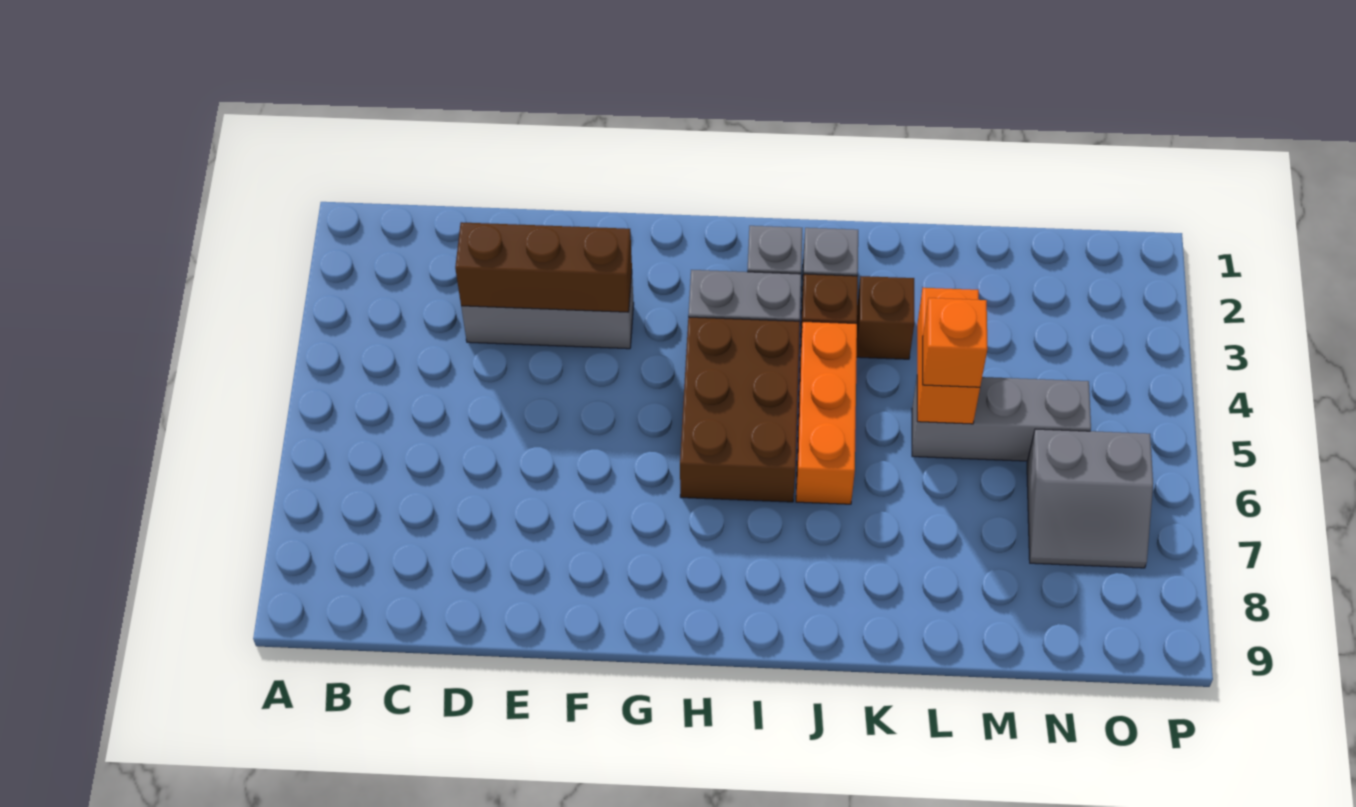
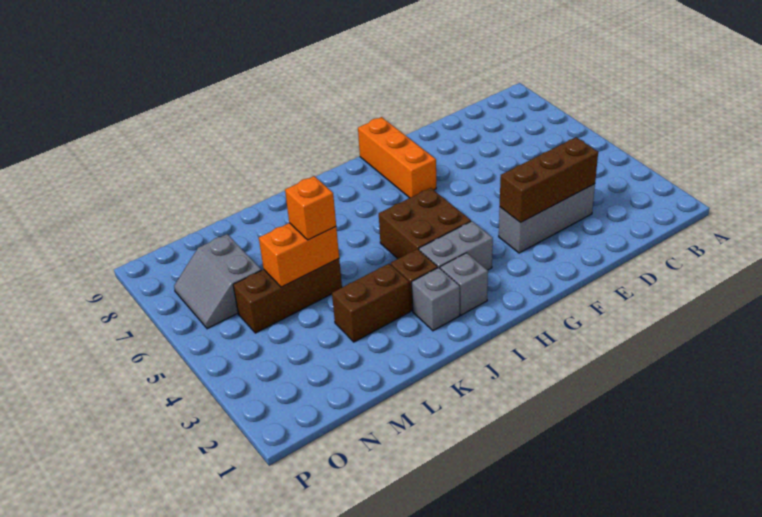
brown 2x3 brick [680,317,800,502] -> brown 2x2 brick [379,188,471,259]
orange 1x3 brick [796,322,857,504] -> orange 1x3 brick moved to [358,117,436,198]
brown 1x1 brick [857,276,914,359] -> brown 1x2 brick [332,264,410,342]
orange 1x2 brick [917,288,980,424] -> orange 1x2 brick turned to [259,223,339,287]
grey 1x3 brick [912,377,1091,461] -> brown 1x3 brick [233,259,342,333]
grey 2x2 slope [1027,429,1153,568] -> grey 2x2 slope turned to [174,234,261,329]

